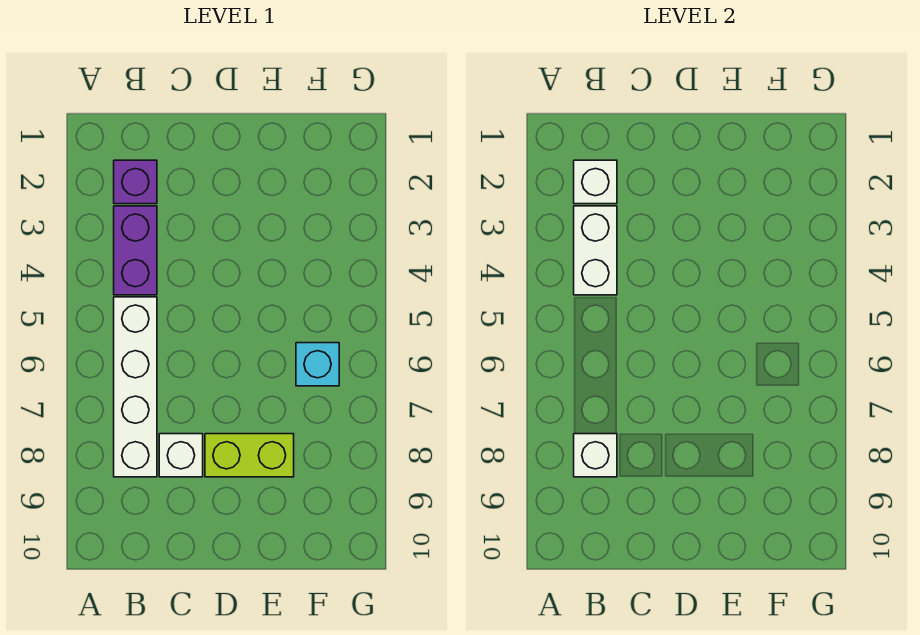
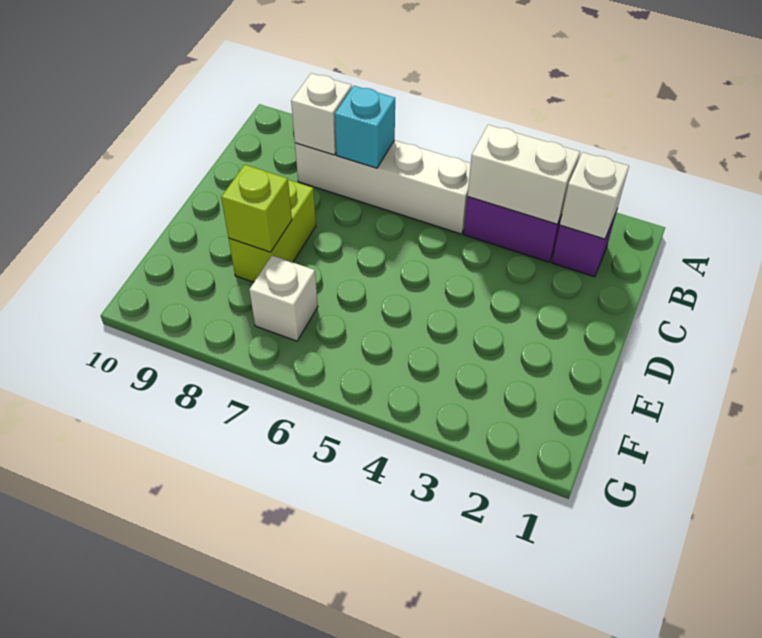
white 1x1 brick [159,434,203,477] -> white 1x1 brick moved to [249,255,318,341]
none -> lime 1x1 brick [221,165,292,252]
cyan 1x1 brick [296,343,339,386] -> cyan 1x1 brick moved to [335,86,395,168]

